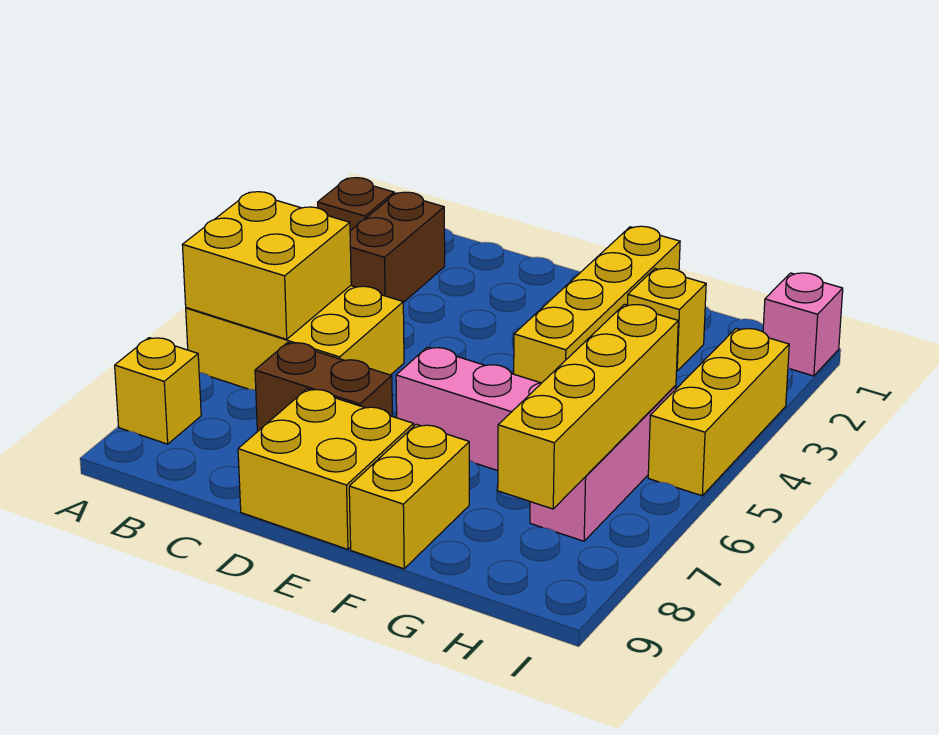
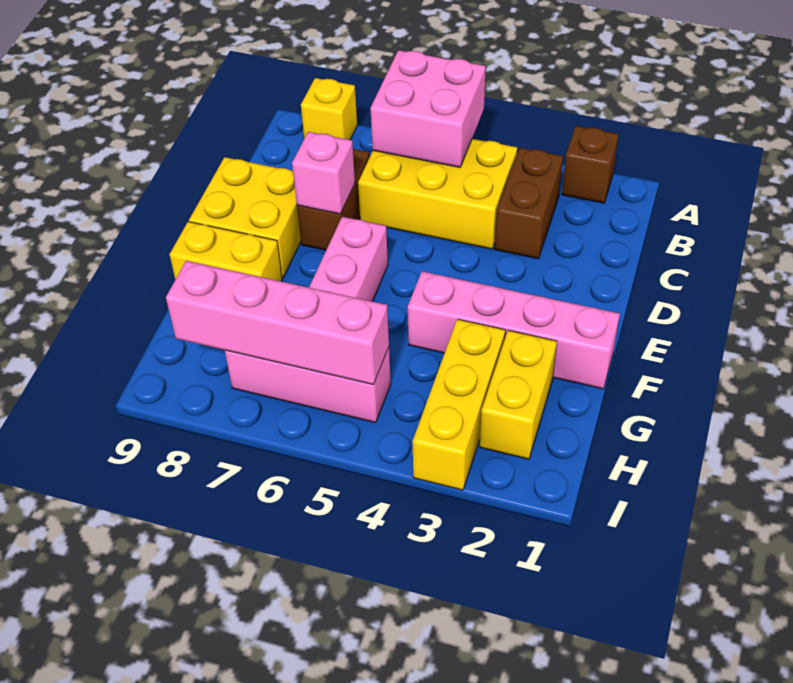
yellow 2x3 brick [186,286,404,390] -> yellow 2x3 brick turned to [358,139,517,249]
yellow 2x2 brick [182,192,351,339] -> pink 2x2 brick [370,50,486,167]
brown 1x2 brick [350,192,445,302] -> brown 1x2 brick turned to [495,148,563,259]
yellow 1x4 brick [514,226,680,383] -> pink 1x4 brick [408,271,620,389]
yellow 1x1 brick [627,268,706,371] -> yellow 1x2 brick [480,330,557,459]
yellow 1x4 brick [498,304,678,509] -> pink 1x4 brick [166,261,389,385]
pink 1x1 brick [763,273,843,376] -> pink 1x1 brick moved to [292,132,355,214]
yellow 1x3 brick [648,328,789,496] -> yellow 1x3 brick turned to [413,319,505,490]

